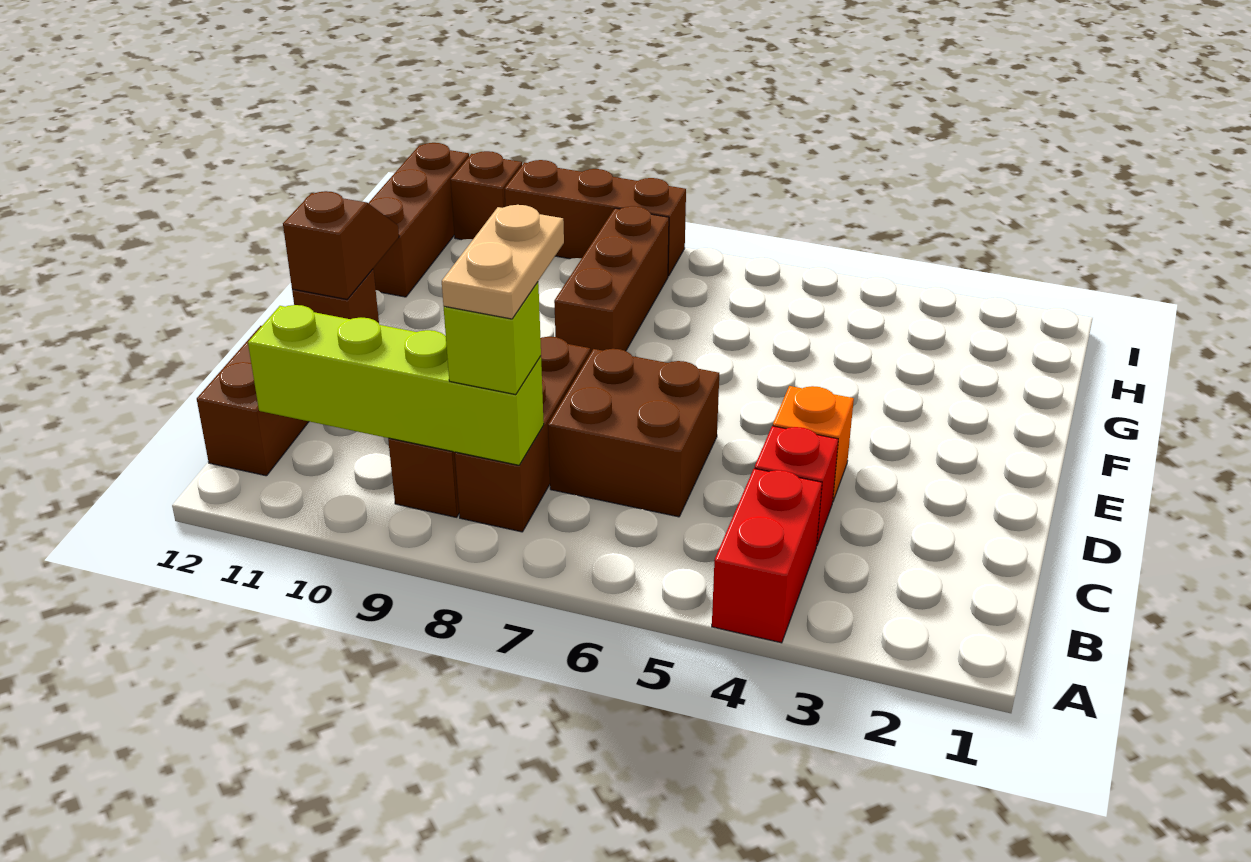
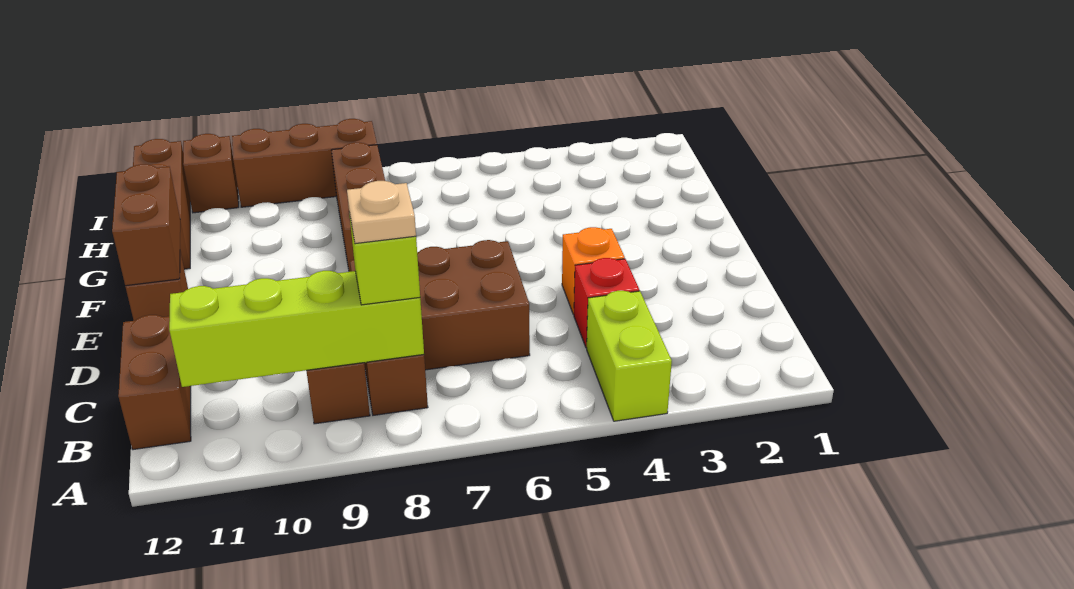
red 1x2 brick [712,468,822,643] -> lime 1x2 brick [587,291,672,421]
tan 1x2 plate [442,205,564,319] -> tan 1x1 plate [347,181,416,244]
brown 1x2 slope [283,191,399,299] -> brown 1x2 brick [112,164,180,286]

